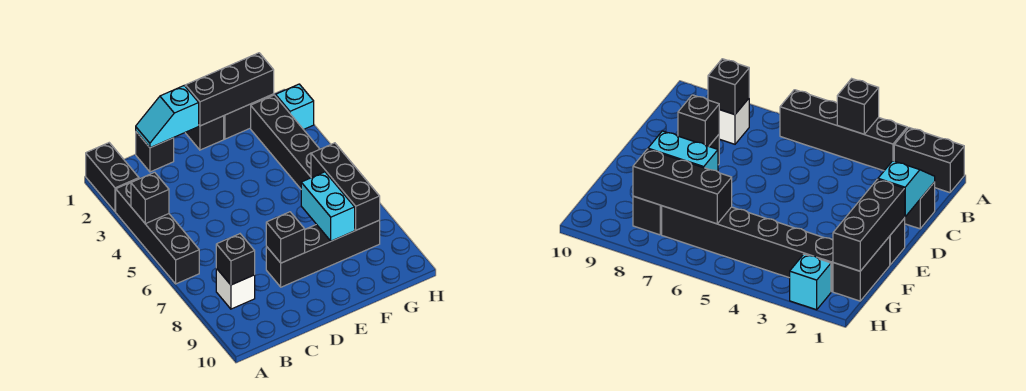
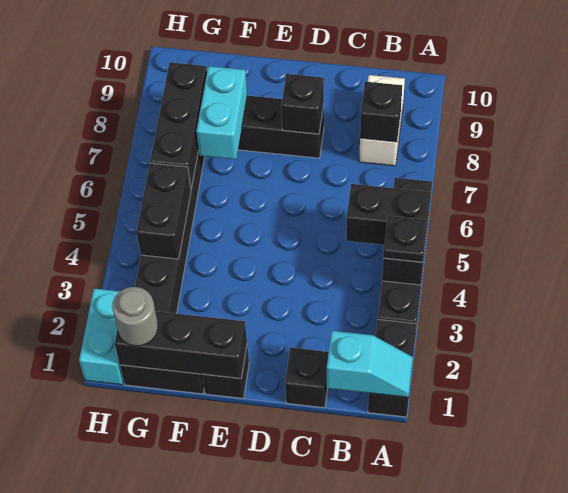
none -> black 1x1 plate [383,216,428,262]
none -> black 1x2 brick [346,184,431,245]
white 1x1 brick [216,268,255,309] -> white 1x2 brick [359,75,405,166]
cyan 1x2 slope [136,86,199,148] -> cyan 1x2 slope moved to [327,331,413,397]
none -> grey 1x1 round brick [112,287,158,346]
none -> black 1x2 brick [136,163,191,259]
cyan 1x1 brick [276,84,314,130] -> cyan 1x2 brick [79,289,124,385]

